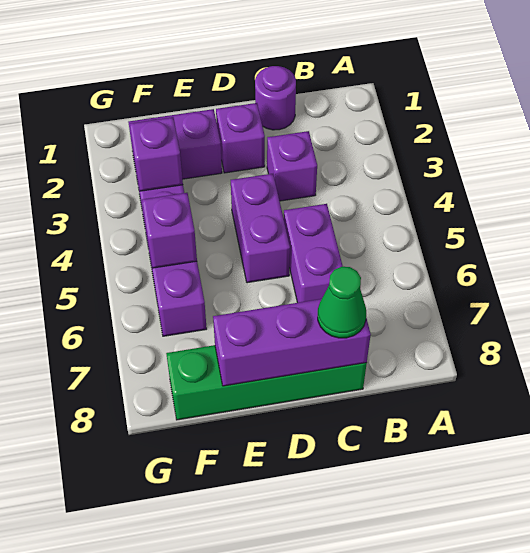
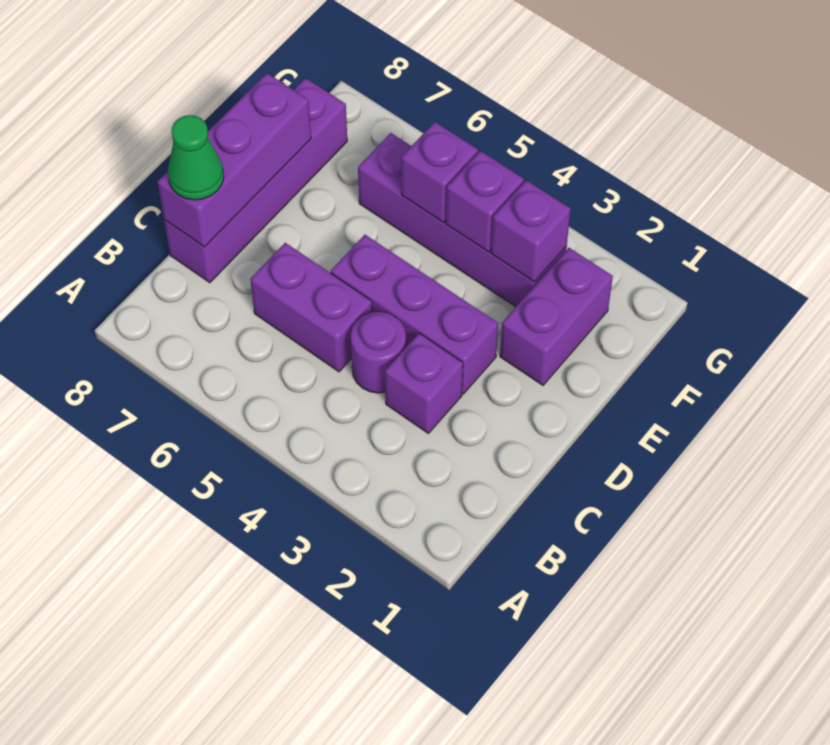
purple 1x1 round brick [255,66,296,130] -> purple 1x1 round brick moved to [351,312,406,393]
green 1x4 brick [166,345,367,420] -> purple 1x4 brick [164,78,347,283]
purple 1x1 brick [216,103,265,173] -> purple 1x1 brick moved to [446,151,524,252]
purple 1x2 brick [231,174,290,283] -> purple 1x3 brick [331,235,498,394]

